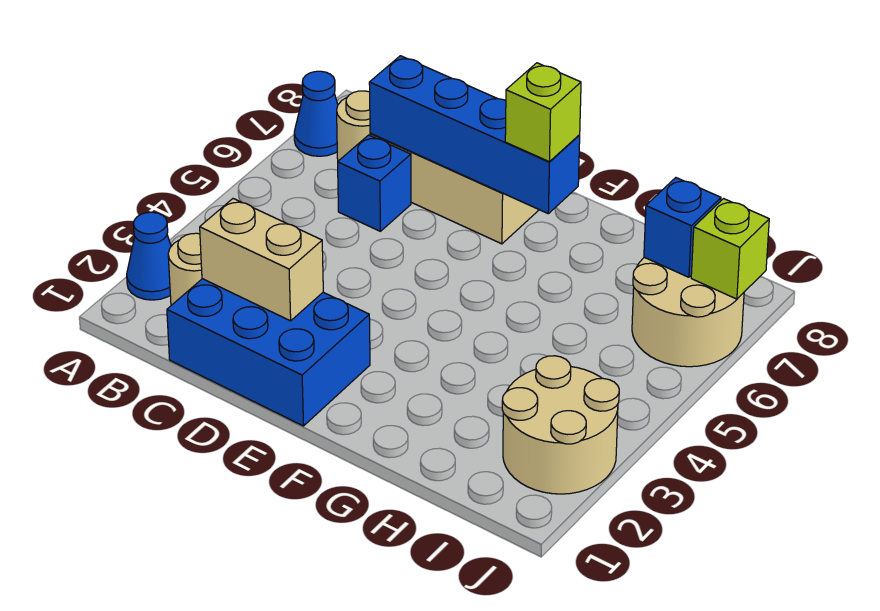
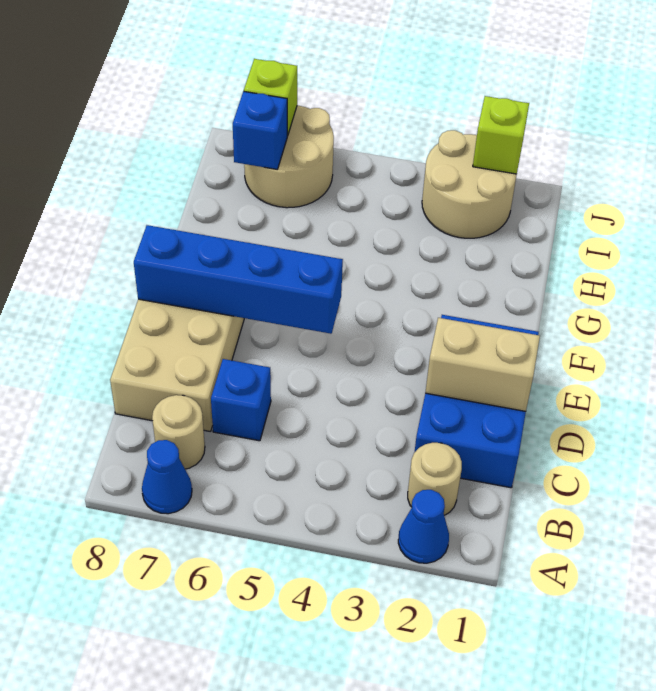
tan 1x2 brick [200,199,323,321] -> tan 1x2 brick turned to [425,318,540,411]
blue 1x4 brick [369,56,580,214] -> blue 1x4 brick turned to [134,225,343,334]
lime 1x1 brick [505,63,581,162] -> lime 1x1 brick moved to [473,96,529,174]

